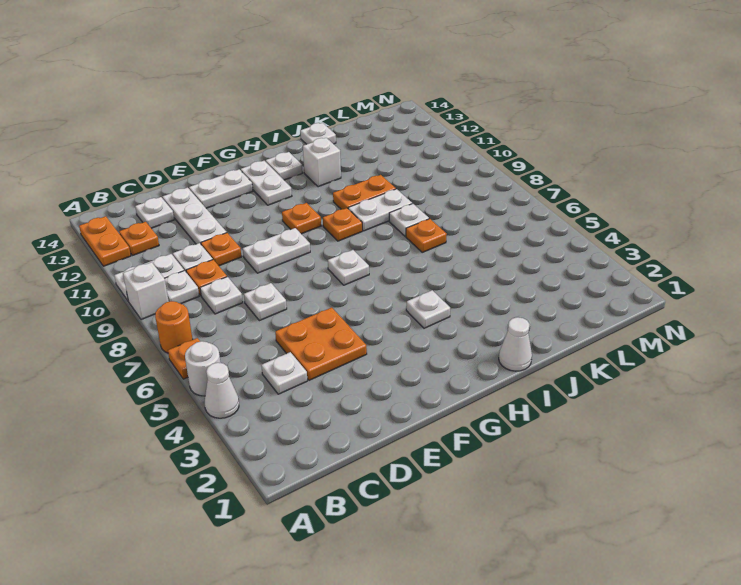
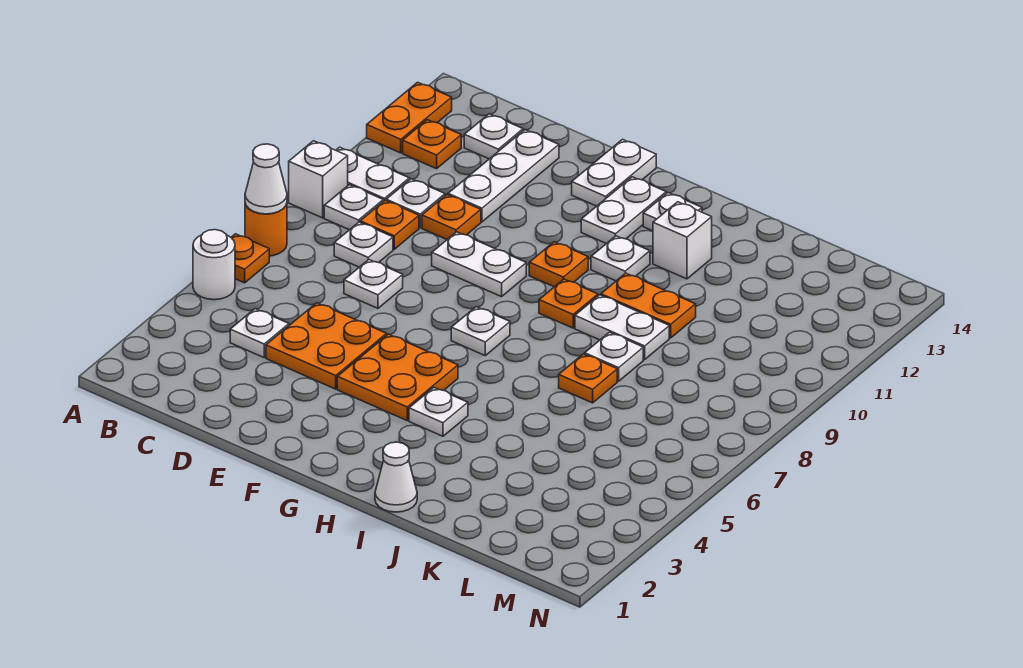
white 1x1 cone [205,363,239,418] -> white 1x1 cone moved to [245,144,287,214]
white 1x2 plate [189,169,253,208] -> white 1x2 plate turned to [572,139,656,206]
none -> orange 2x2 plate [337,334,458,420]
white 1x1 plate [300,123,336,144] -> white 1x1 plate moved to [591,236,650,281]

